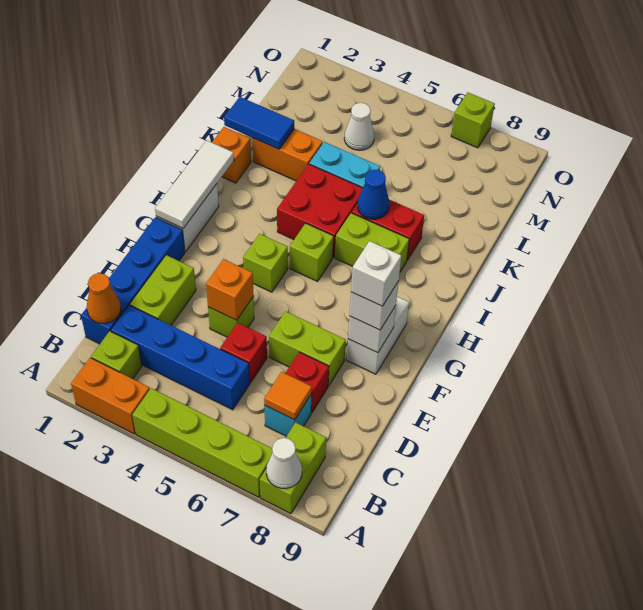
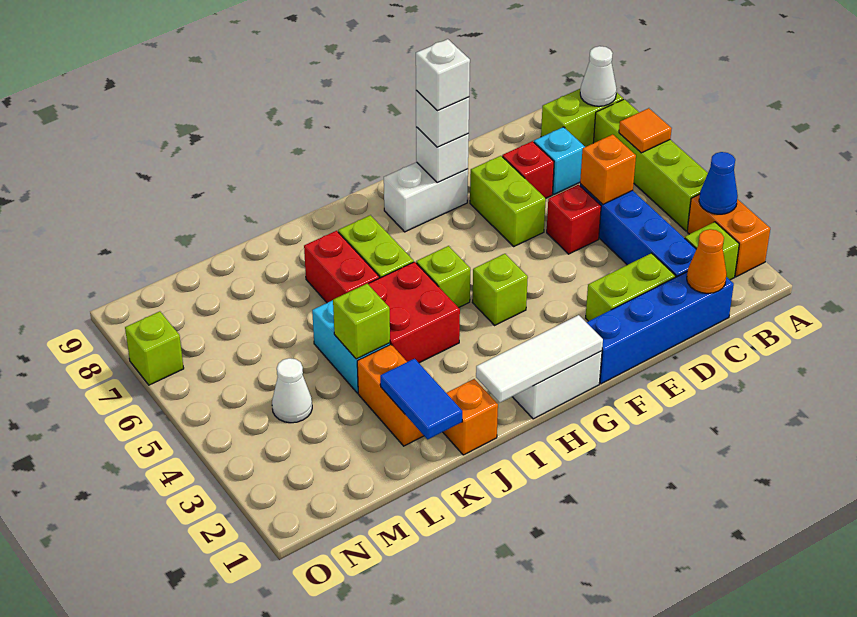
orange 1x1 tile [264,372,312,420] -> orange 1x1 tile moved to [619,108,672,153]
lime 1x1 brick [208,296,254,337] -> lime 1x1 brick moved to [333,284,390,359]
orange 1x1 brick [206,259,254,320] -> orange 1x1 brick moved to [580,134,636,204]
blue 1x1 cone [358,170,389,219] -> blue 1x1 cone moved to [699,152,738,214]

